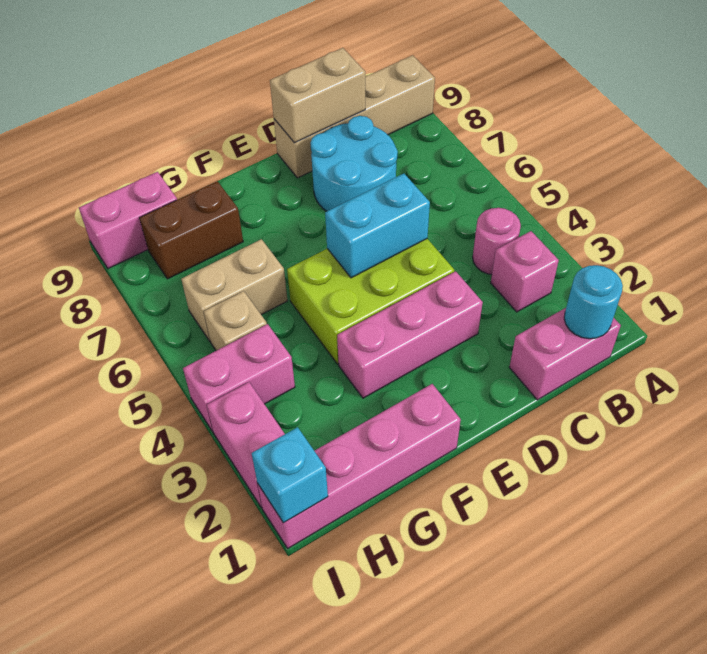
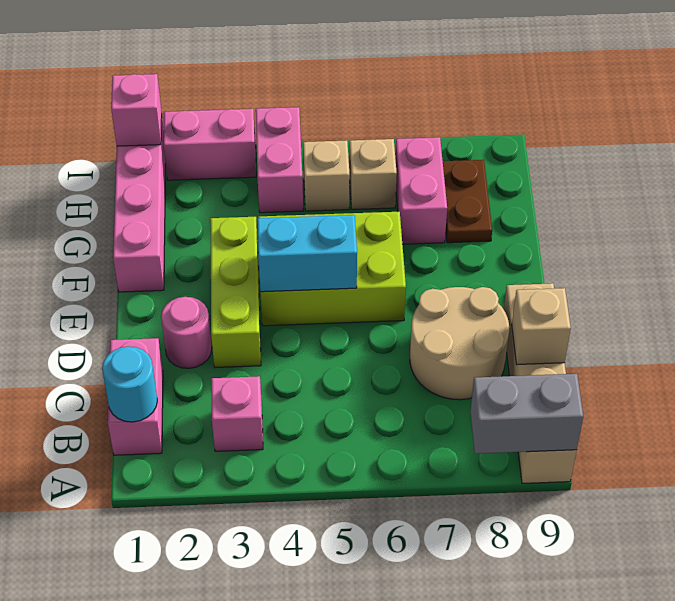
none -> grey 1x2 brick [470,374,583,454]
pink 1x1 round brick [473,208,521,275] -> pink 1x1 round brick moved to [161,297,212,368]
cyan 2x2 round brick [311,116,398,211] -> tan 2x2 round brick [410,287,509,400]
tan 1x2 brick [270,48,365,143] -> tan 1x1 brick [512,288,571,365]
pink 1x3 brick [337,271,483,398] -> lime 1x3 brick [210,217,261,368]
lime 2x3 brick [287,239,454,364] -> lime 2x3 brick turned to [258,212,406,326]
cyan 1x2 brick [325,174,430,278] -> cyan 1x2 brick turned to [257,215,357,292]
tan 1x2 brick [181,239,287,341] -> tan 1x1 brick [349,139,397,209]
brown 1x2 brick [139,181,243,279] -> brown 1x2 plate [443,160,492,243]
pink 1x2 brick [79,172,177,269] -> pink 1x2 brick moved to [395,137,447,244]
cyan 1x1 brick [252,427,328,523] -> pink 1x1 brick [111,74,162,146]

